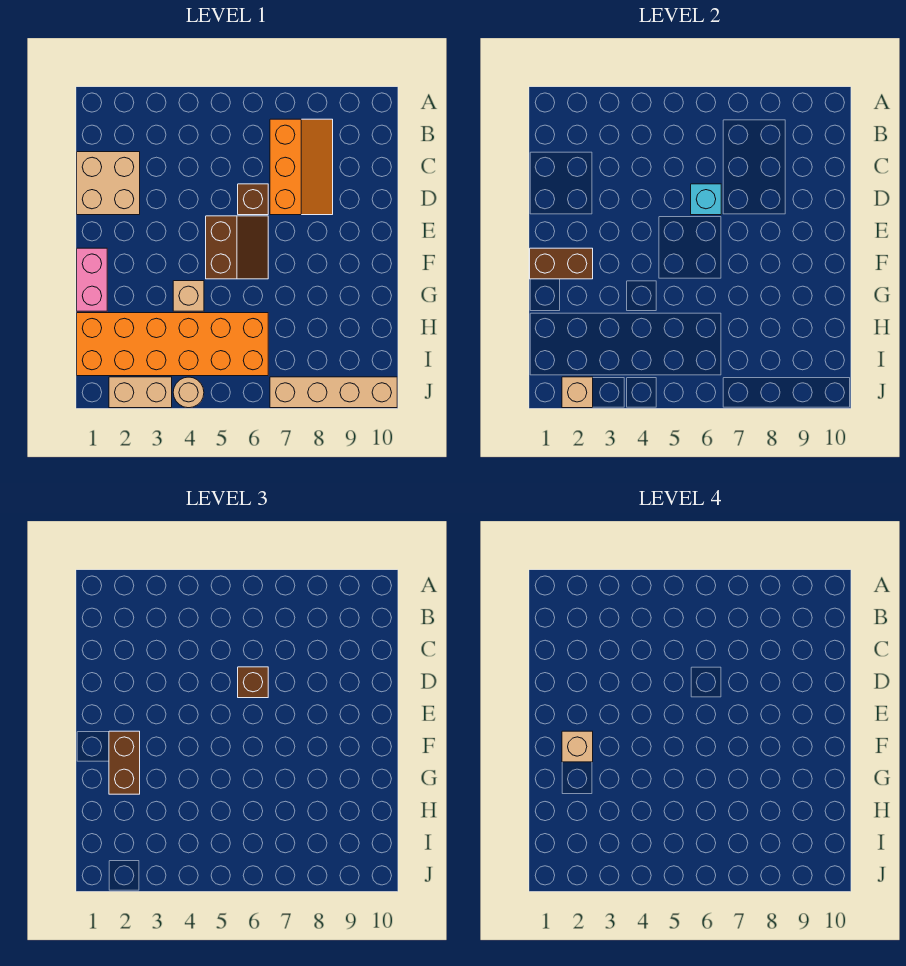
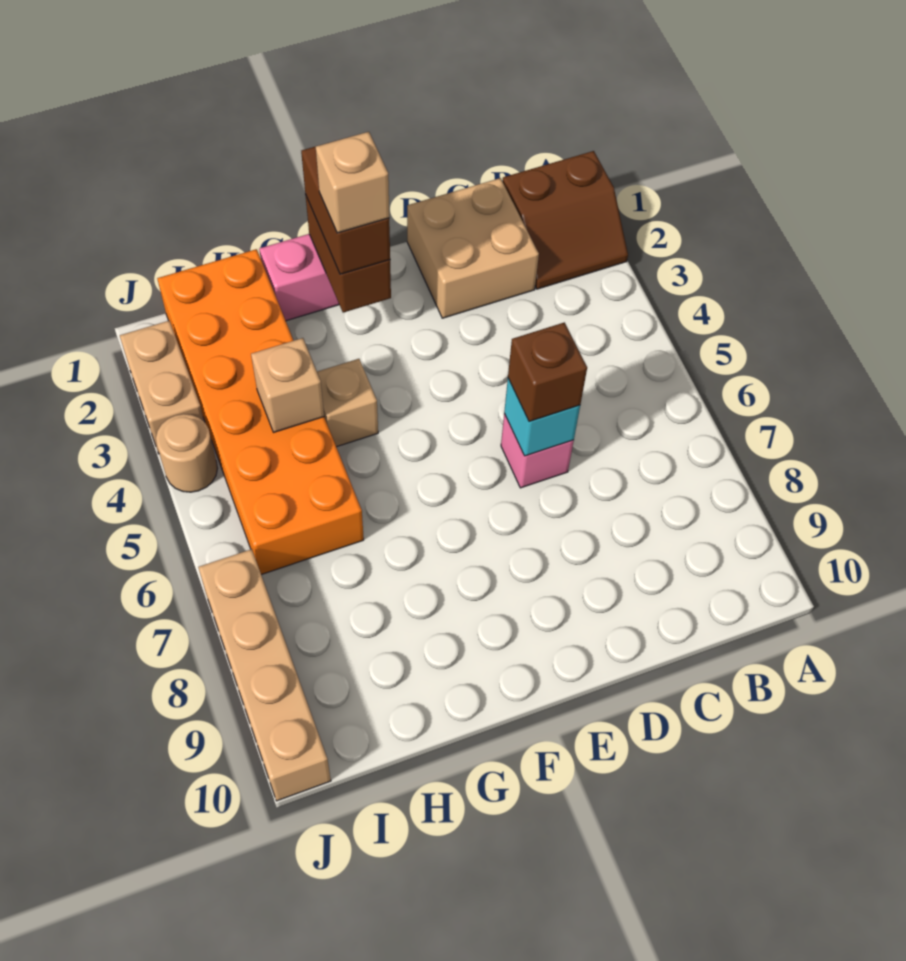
orange 2x3 slope [270,119,333,215] -> none
brown 1x1 brick [238,184,268,215] -> pink 1x1 brick [501,414,574,488]
brown 2x2 slope [206,216,268,279] -> brown 2x2 slope moved to [503,151,628,289]
brown 1x2 brick [109,731,140,794] -> brown 1x2 brick turned to [301,147,390,274]
tan 1x1 brick [562,377,593,408] -> tan 1x1 brick moved to [251,338,324,432]

